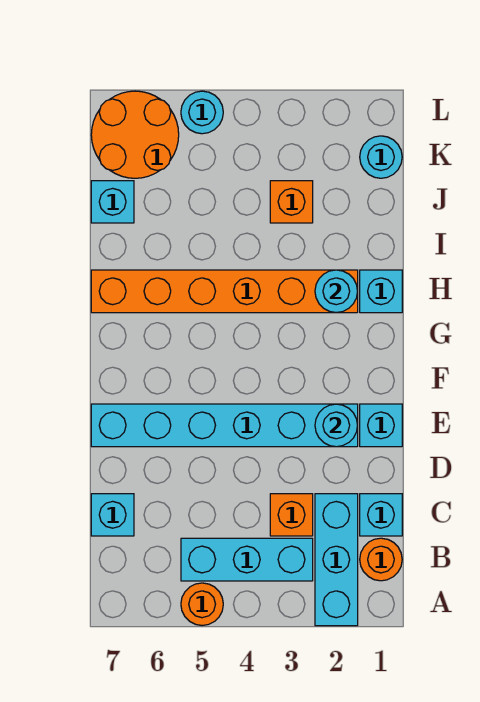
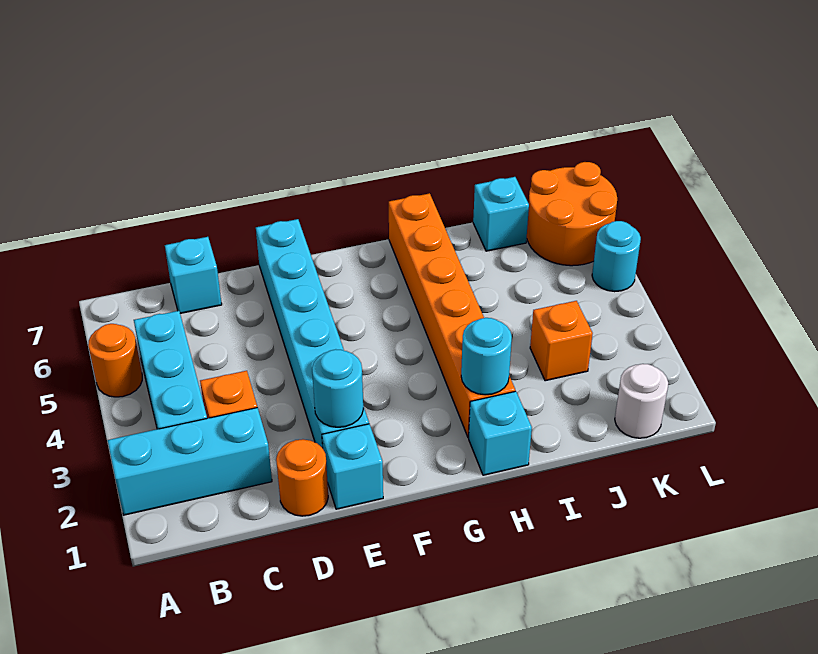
orange 1x1 round brick [360,538,402,581] -> orange 1x1 round brick moved to [276,439,328,516]
cyan 1x1 brick [360,494,402,536] -> none
cyan 1x1 round brick [360,136,402,178] -> white 1x1 round brick [615,364,668,438]

